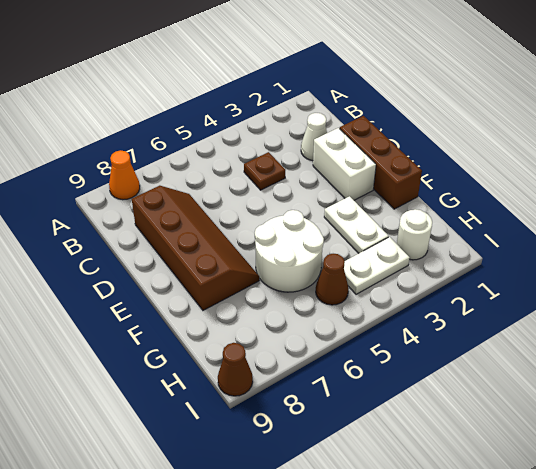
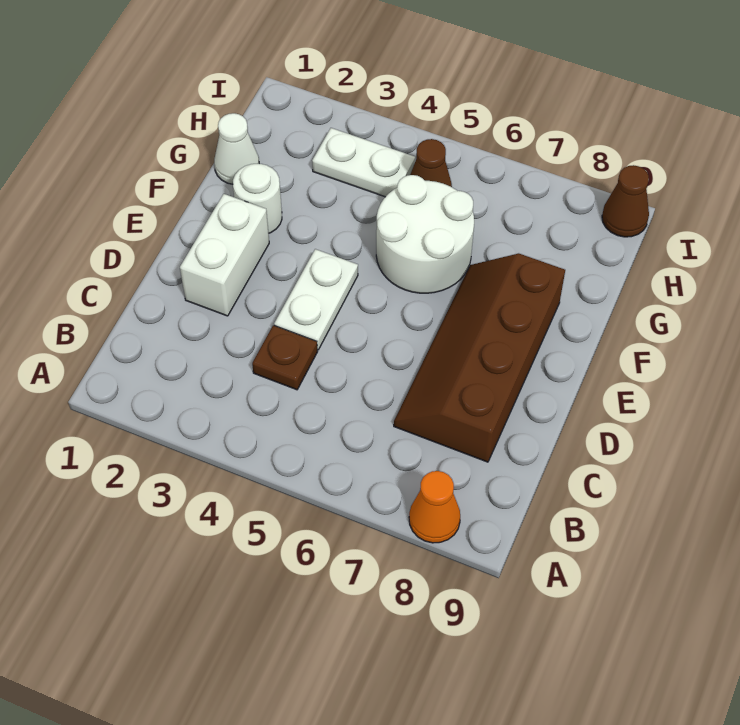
white 1x1 cone [301,113,327,161] -> white 1x1 cone moved to [214,113,259,184]
brown 1x3 brick [340,116,422,209] -> none
white 1x2 plate [324,196,389,253] -> white 1x2 plate moved to [274,249,358,350]
white 1x1 round brick [397,209,432,260] -> white 1x1 round brick moved to [233,164,282,233]

